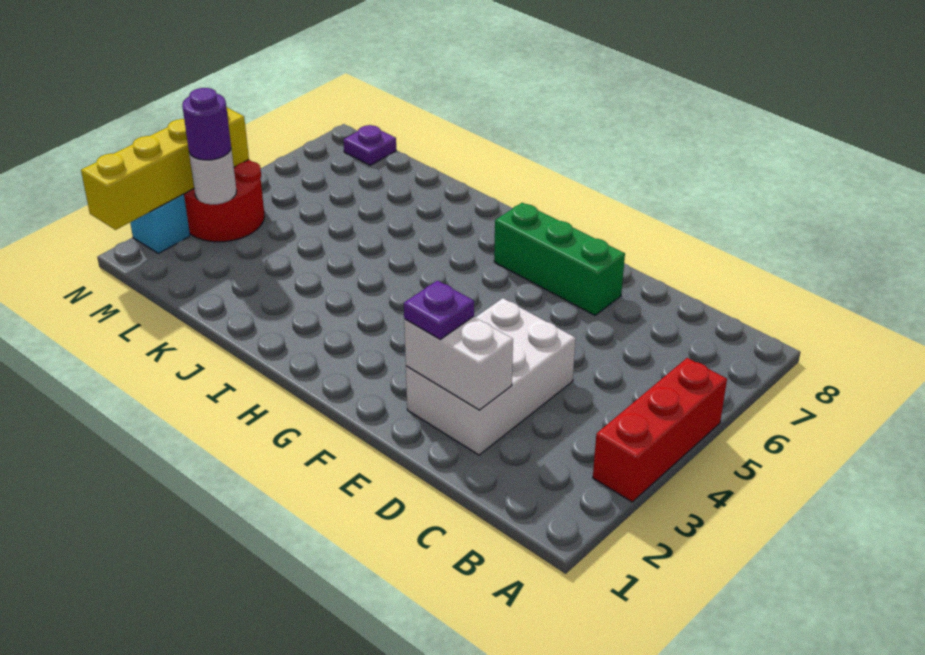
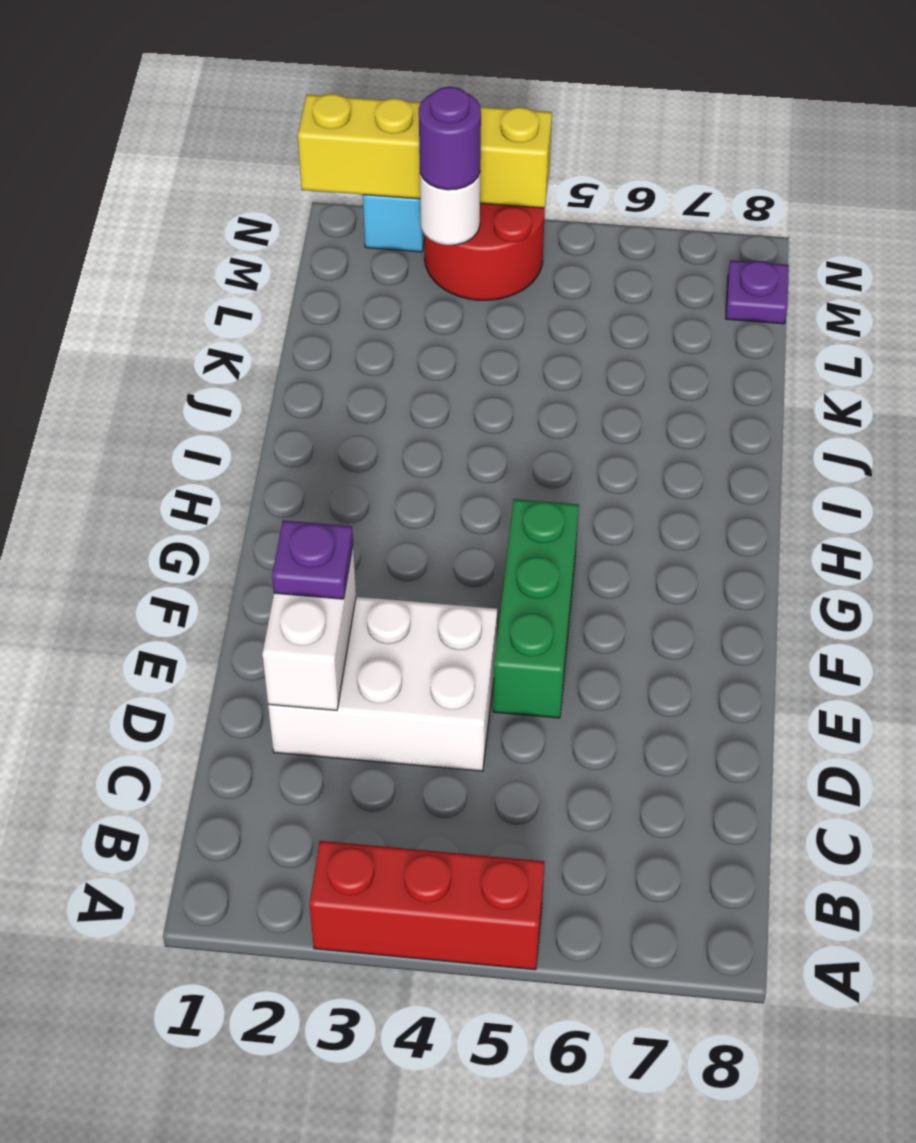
green 1x3 brick [494,203,625,315] -> green 1x3 brick moved to [493,499,579,718]

